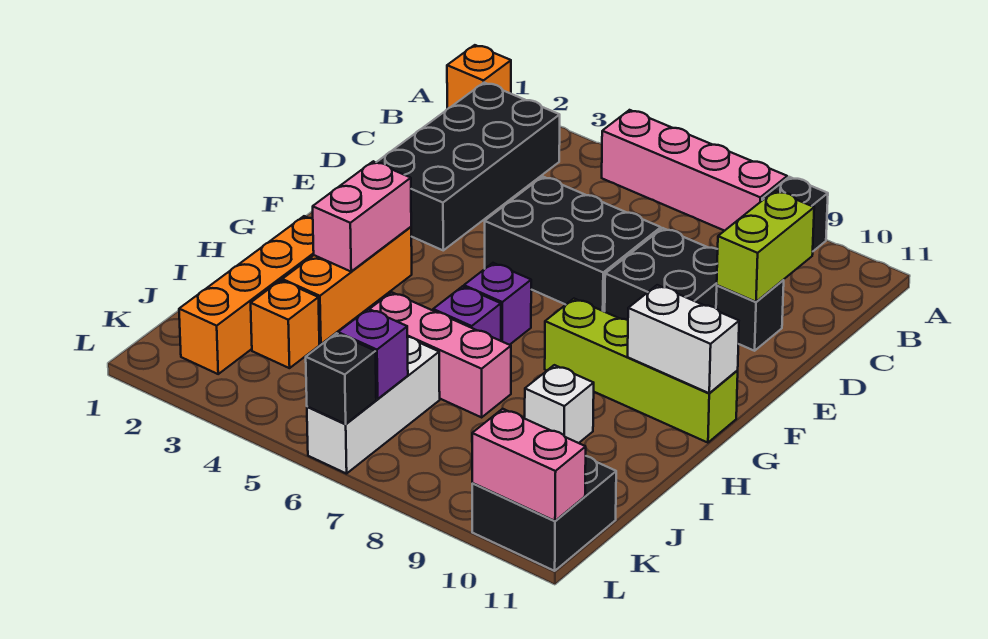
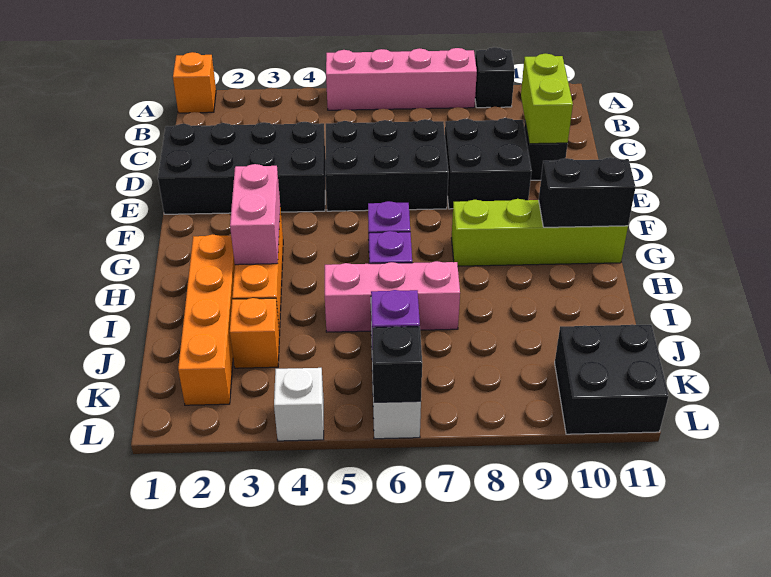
black 2x4 brick [376,83,560,250] -> black 2x4 brick turned to [158,122,325,214]
white 1x2 brick [628,285,739,393] -> black 1x2 brick [539,157,636,227]
white 1x1 brick [525,365,594,443] -> white 1x1 brick moved to [274,368,324,441]
pink 1x2 brick [472,409,586,521] -> none

